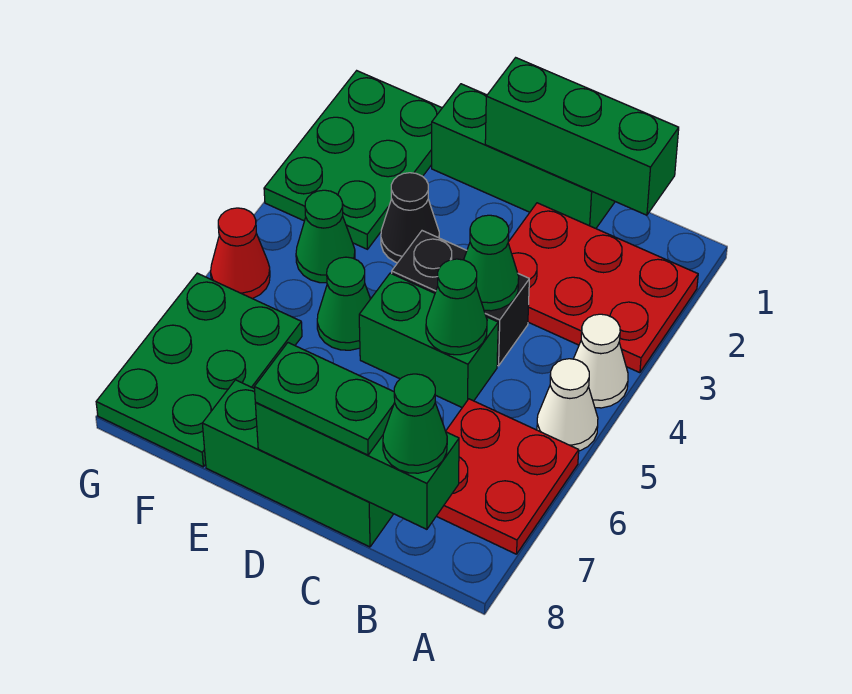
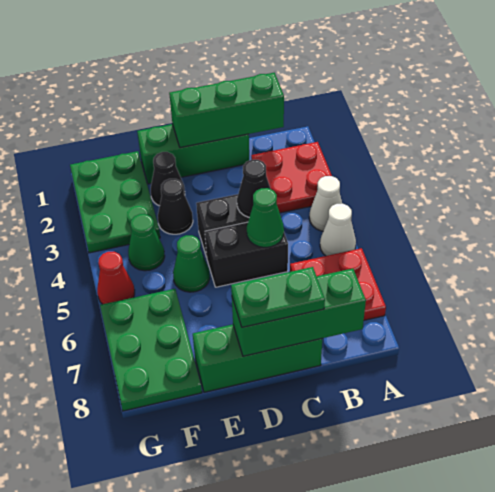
red 2x3 plate [508,203,698,373] -> red 2x2 plate [251,142,332,213]
green 1x1 cone [383,374,447,473] -> none
green 1x1 cone [464,215,519,311] -> black 1x1 cone [237,160,271,217]
green 1x2 brick [359,273,498,407] -> black 1x2 brick [205,222,288,287]
none -> black 1x1 cone [151,152,185,206]

